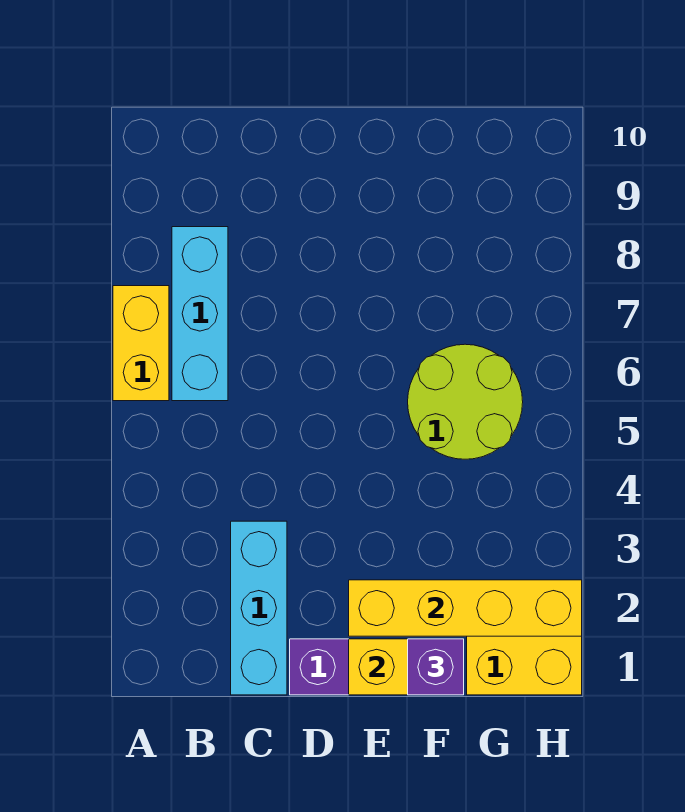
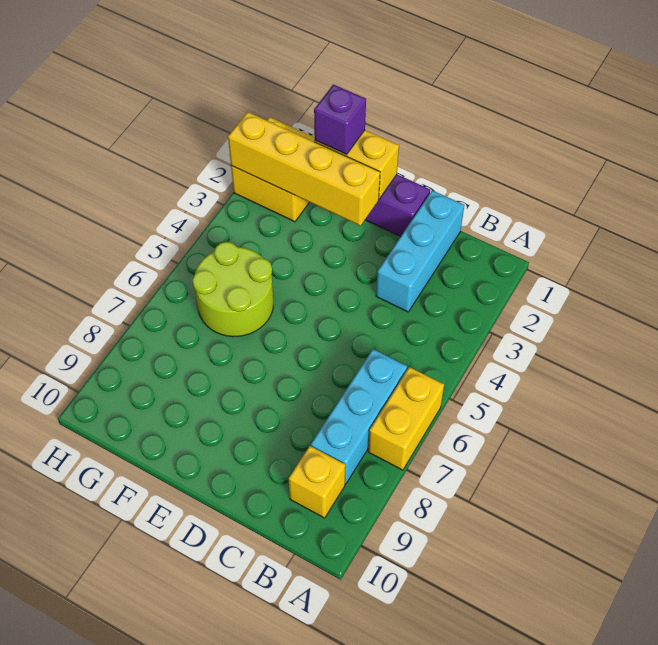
none -> yellow 1x1 brick [289,446,345,518]

